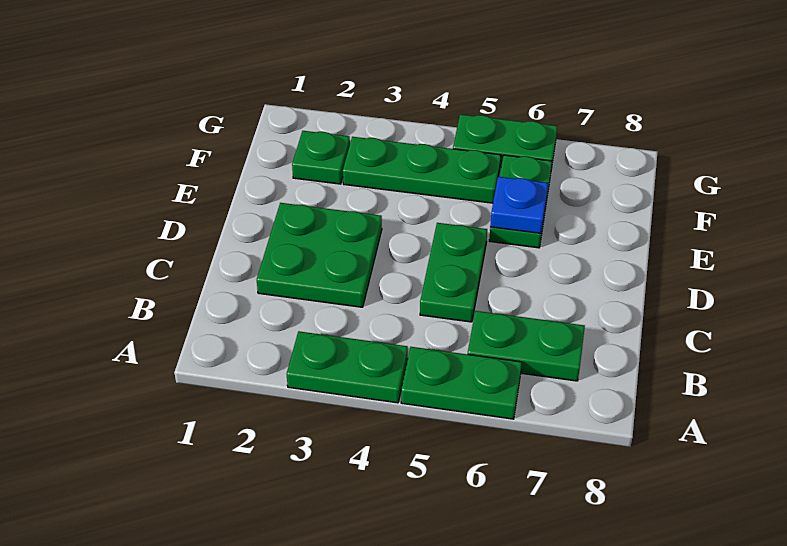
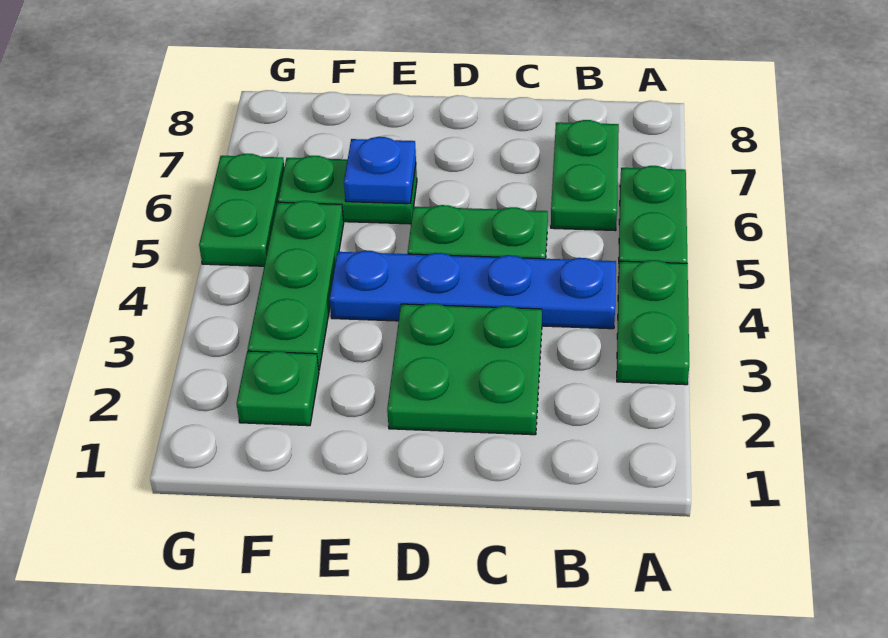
none -> blue 1x4 plate [330,251,616,329]

